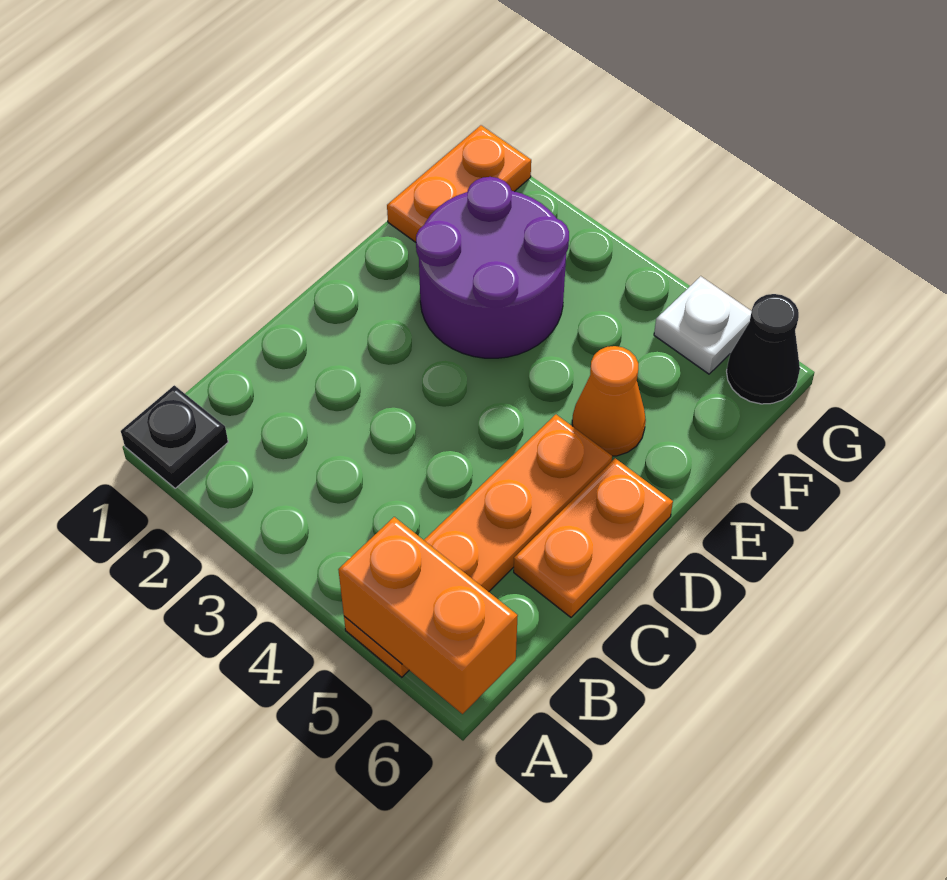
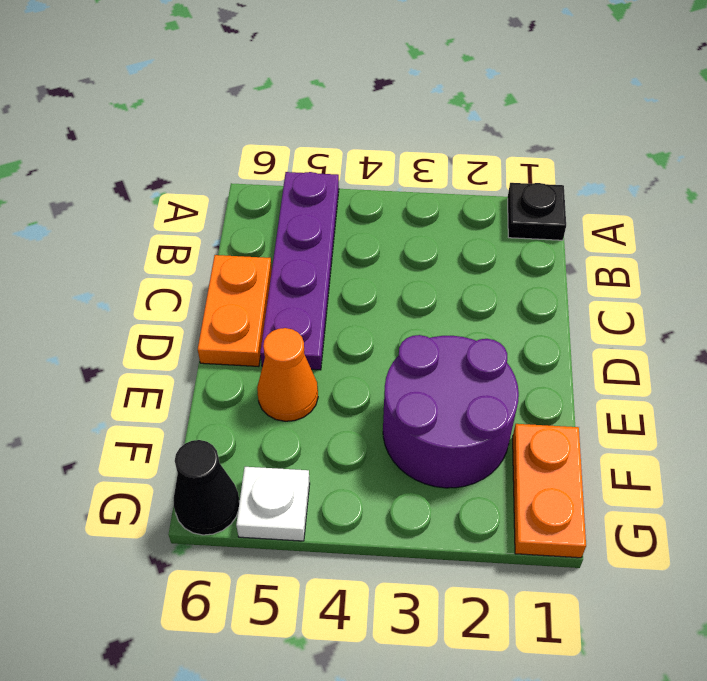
orange 1x4 plate [344,415,612,677] -> purple 1x4 plate [260,172,339,370]
orange 1x2 brick [338,517,518,714] -> none

